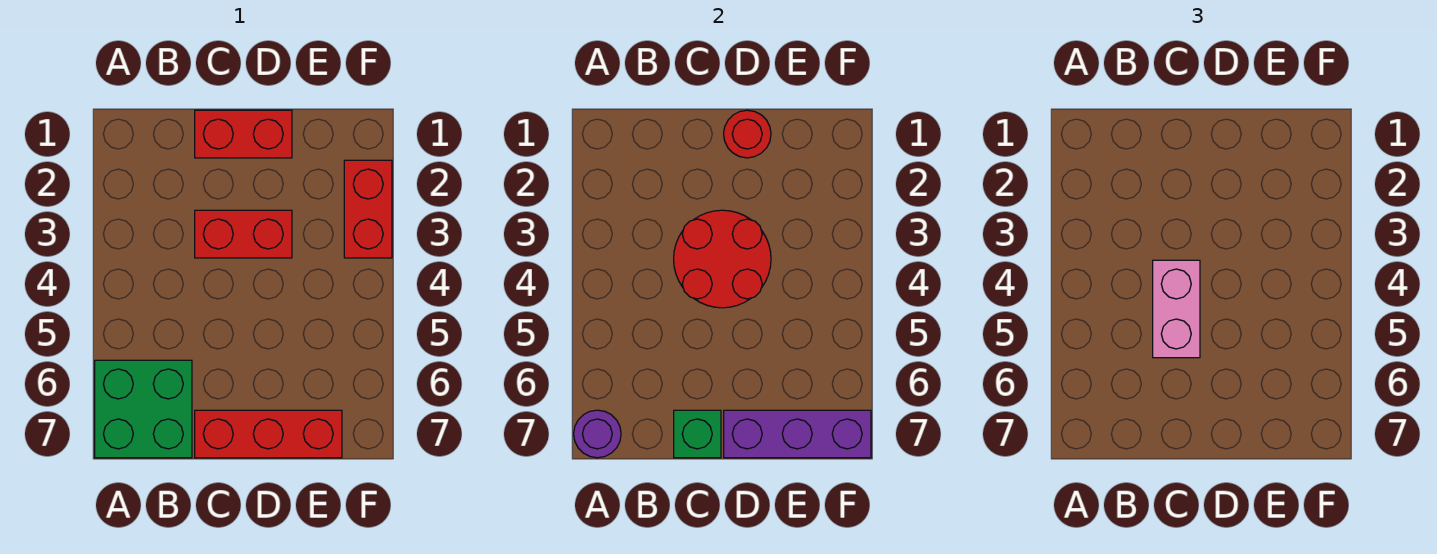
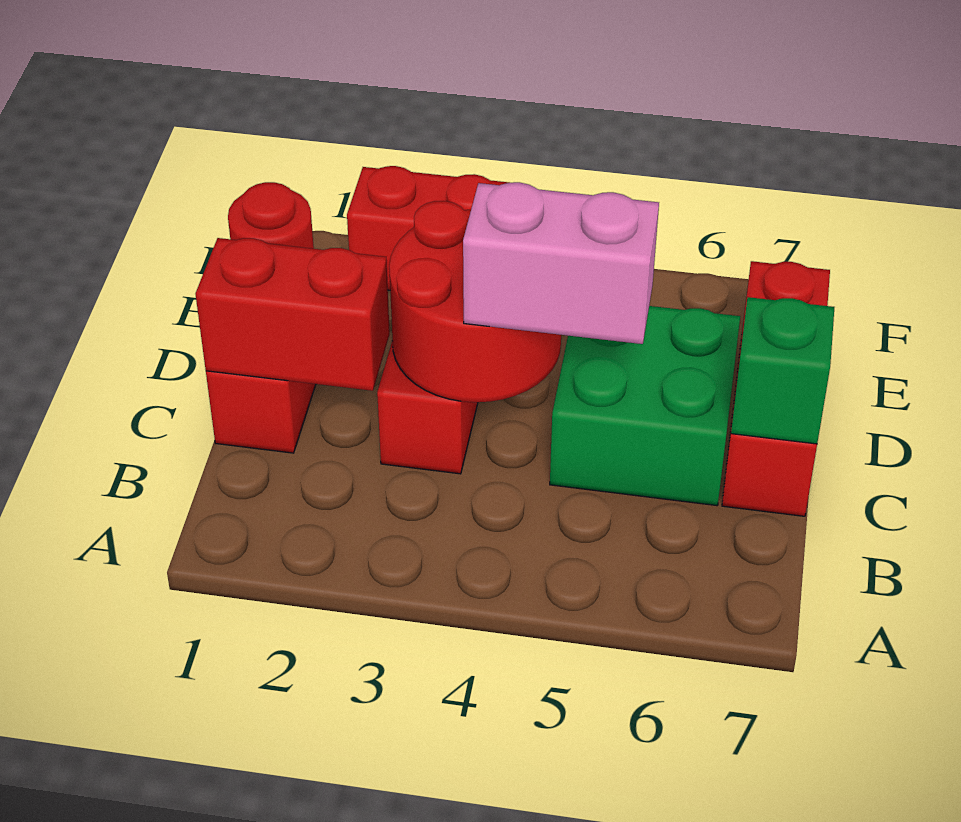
green 2x2 brick [95,360,192,458] -> green 2x2 brick moved to [550,306,740,506]
purple 1x1 round brick [574,410,621,458] -> none
none -> red 1x2 brick [196,238,390,391]
purple 1x3 brick [724,410,871,458] -> none

